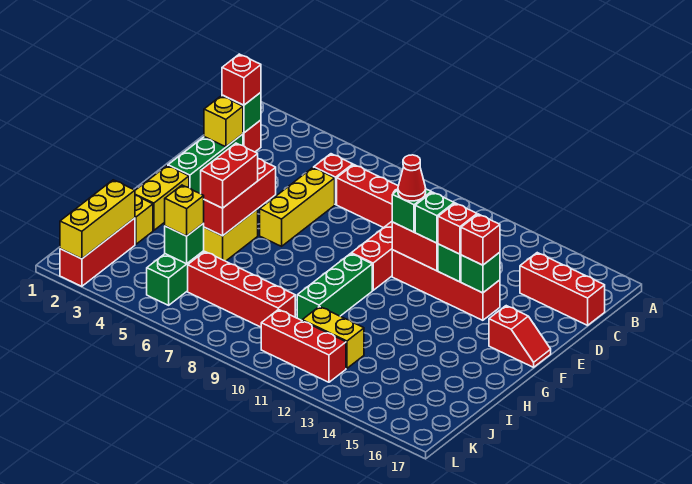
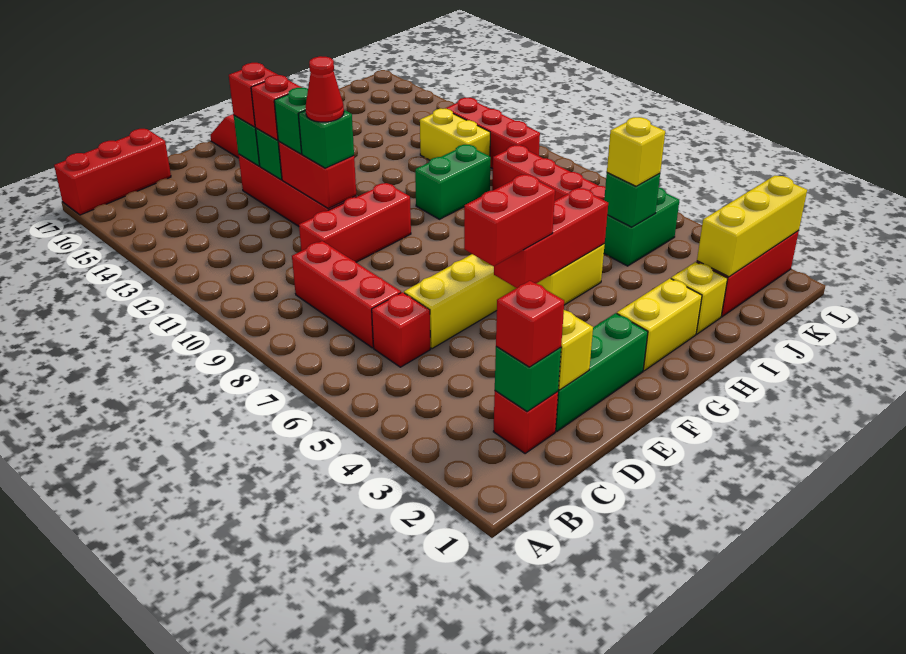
red 1x3 brick [520,253,605,325] -> red 1x3 brick turned to [54,129,171,215]
red 1x2 brick [201,143,258,208] -> red 1x2 brick moved to [464,175,555,266]
green 1x3 brick [297,254,372,320] -> green 1x2 brick [415,145,491,219]

